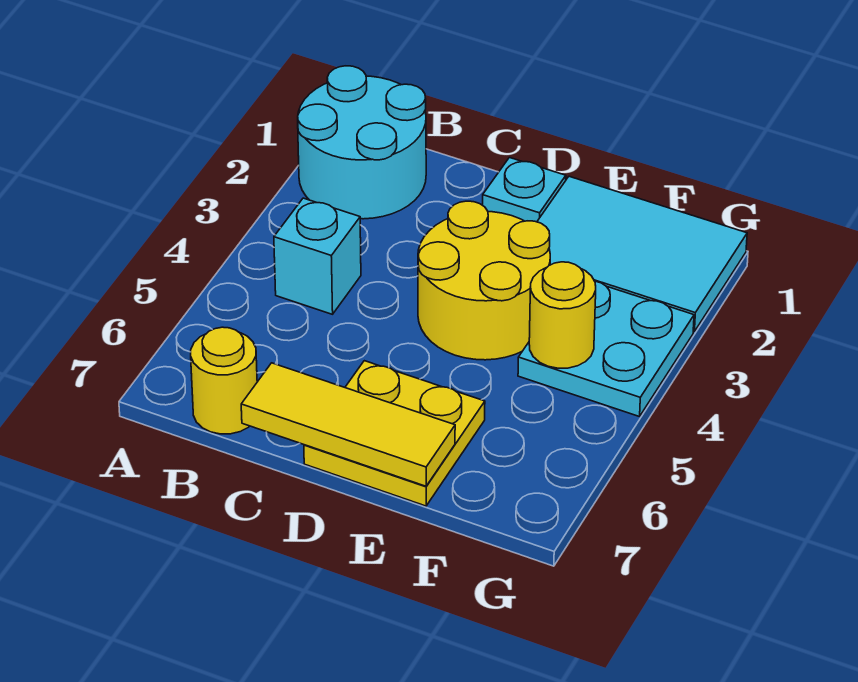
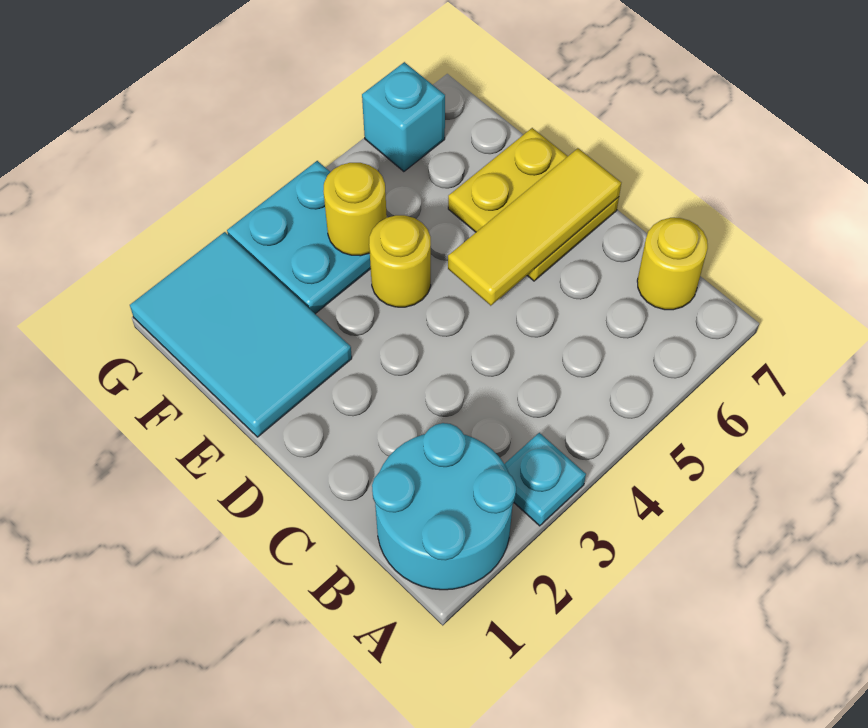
cyan 1x1 brick [274,198,361,314] -> cyan 1x1 brick moved to [362,62,445,172]
yellow 1x3 tile [241,363,455,486] -> yellow 1x3 tile turned to [448,148,621,306]
cyan 1x1 plate [483,158,566,222] -> cyan 1x1 plate moved to [505,433,586,526]
yellow 2x2 round brick [418,201,550,360] -> yellow 1x1 round brick [369,215,431,307]

